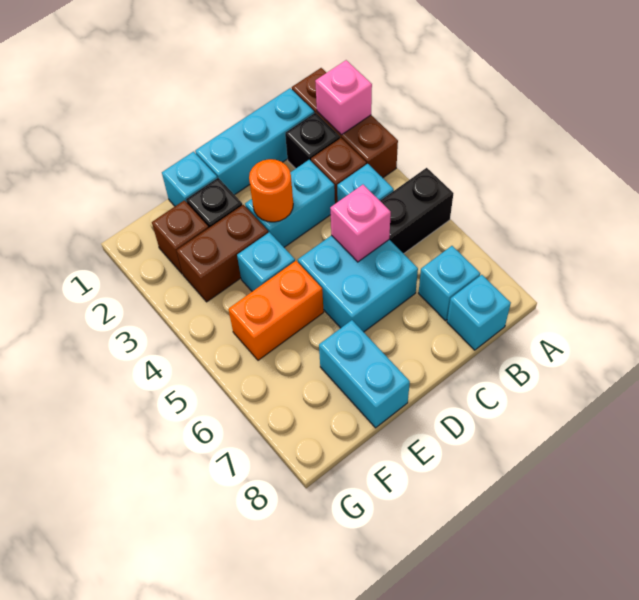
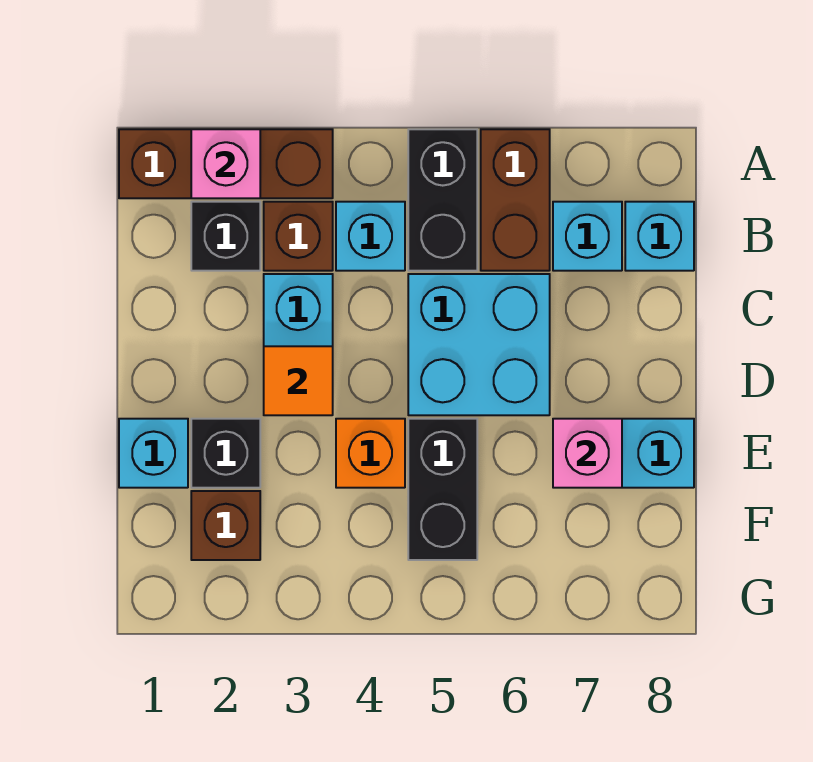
cyan 1x3 brick [195,88,314,195] -> none
pink 1x1 brick [330,185,391,262] -> pink 1x1 brick moved to [553,419,622,488]
orange 1x1 round brick [249,159,293,222] -> orange 1x1 tile [264,346,333,415]
brown 1x2 brick [177,205,268,302] -> brown 1x2 brick moved to [481,129,550,271]
cyan 1x1 brick [237,232,295,292] -> orange 1x1 brick [336,419,405,488]
orange 1x2 brick [228,261,324,360] -> black 1x2 brick [408,419,477,560]

